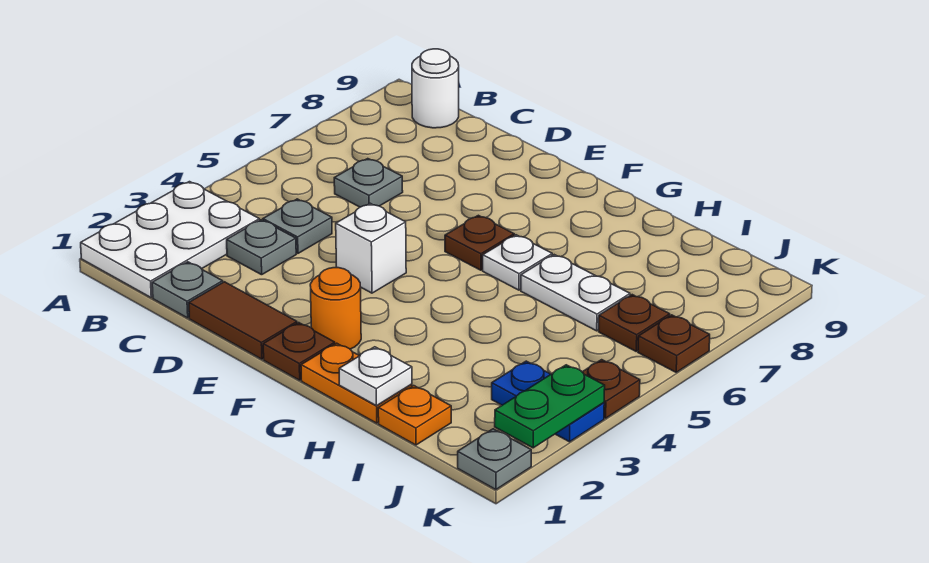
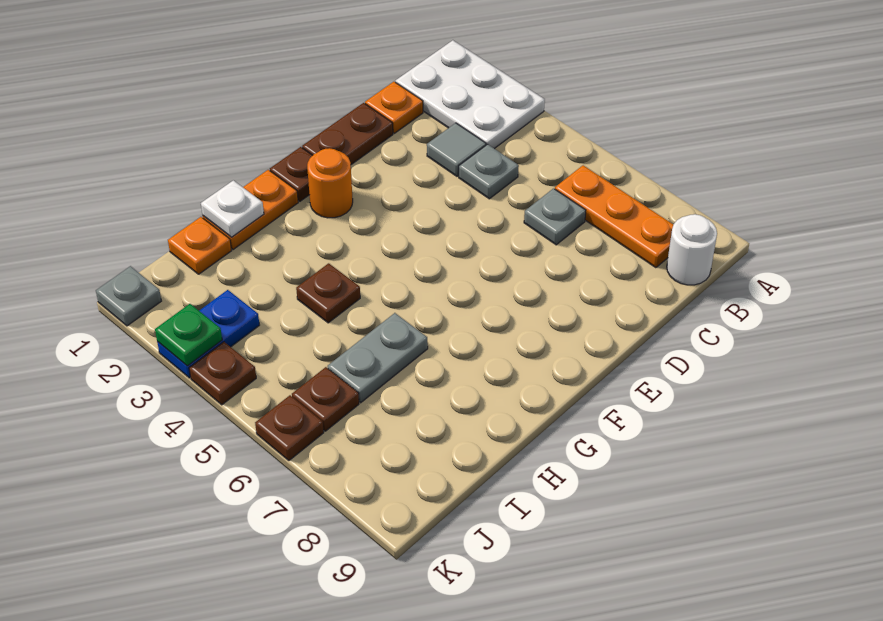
none -> orange 1x3 plate [555,165,673,268]
grey 1x1 plate [152,262,223,318] -> orange 1x1 plate [365,82,423,133]
grey 1x1 plate [227,220,296,275] -> grey 1x1 tile [427,123,486,176]
brown 1x2 tile [189,282,297,359] -> brown 1x2 plate [302,103,393,165]
white 1x1 brick [336,203,406,293] -> none
brown 1x1 plate [445,215,514,270] -> brown 1x1 plate moved to [296,263,360,323]
white 1x1 plate [483,235,552,290] -> none
white 1x2 plate [521,255,630,331] -> grey 1x2 plate [328,313,428,403]
green 1x2 plate [495,365,605,448] -> green 1x1 plate [155,304,222,366]

